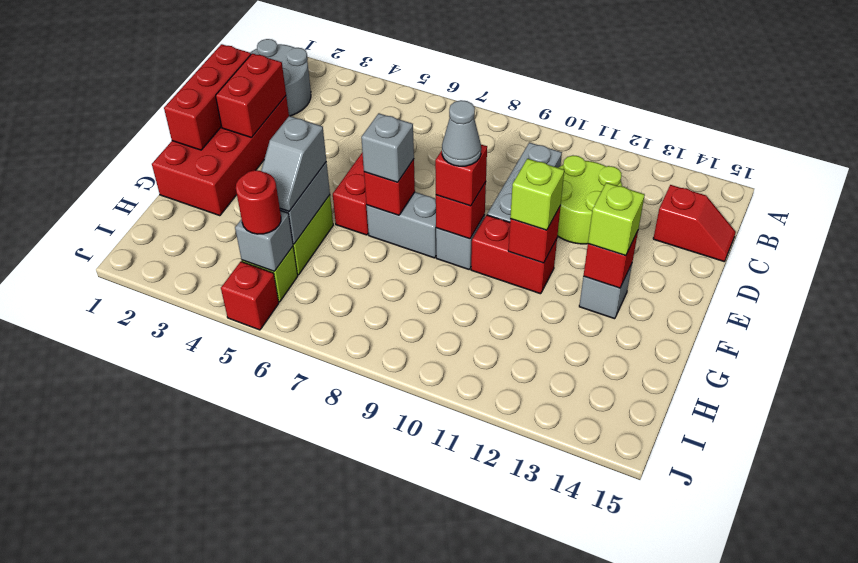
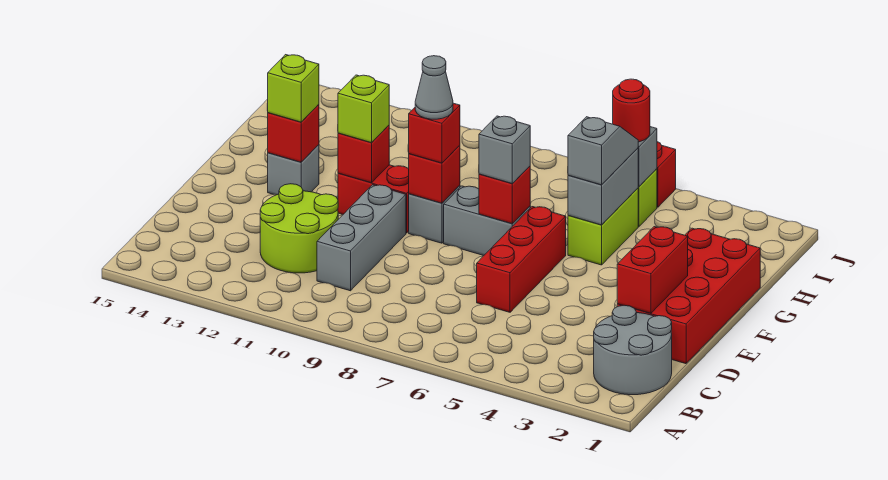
red 1x2 slope [653,185,736,262] -> none
red 1x3 brick [164,44,251,150] -> none

